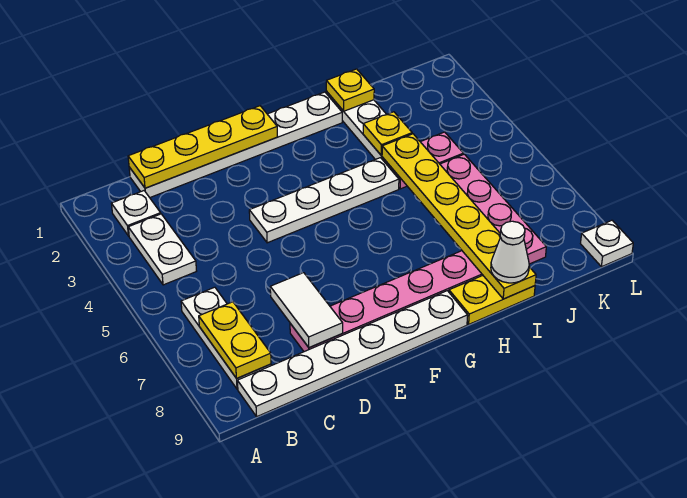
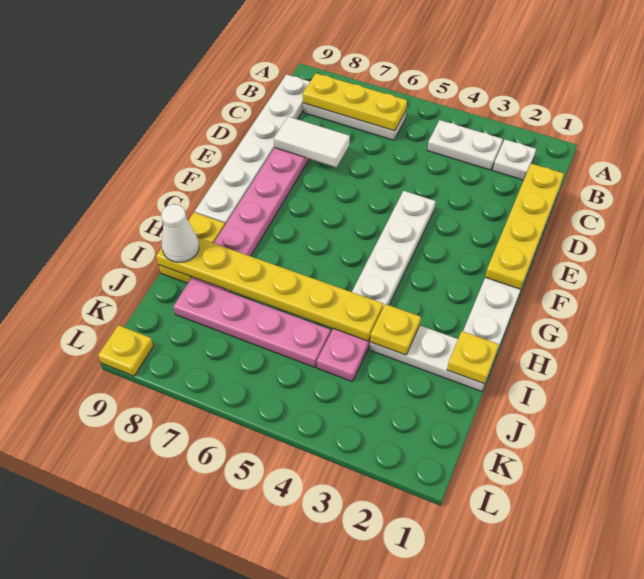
yellow 1x2 plate [199,302,271,379] -> yellow 1x3 plate [303,73,407,131]
white 1x1 plate [581,220,633,267] -> yellow 1x1 plate [98,325,153,376]

